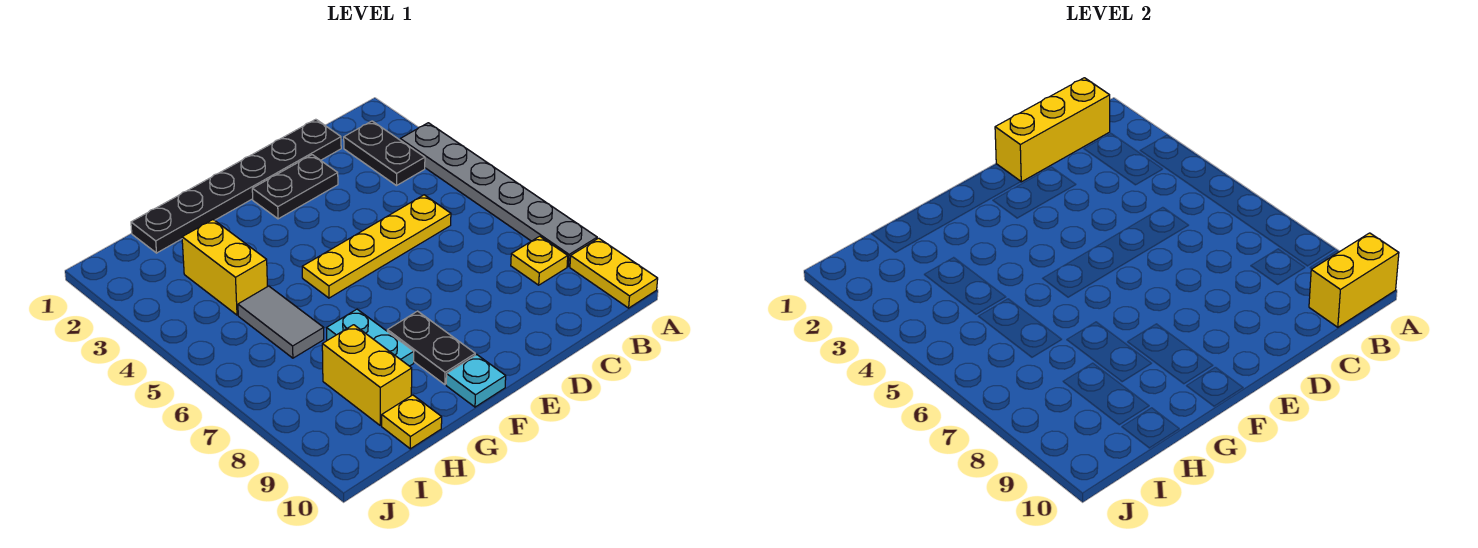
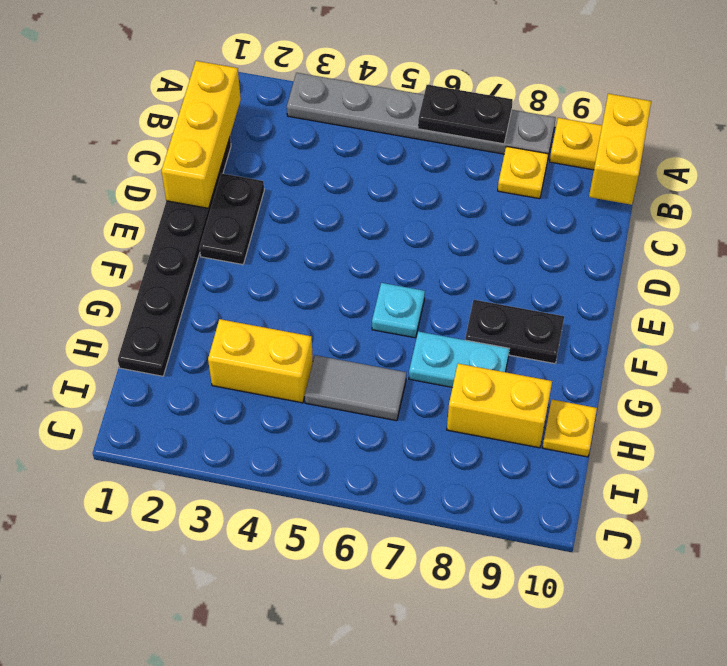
black 1x2 plate [344,121,425,186] -> black 1x2 plate moved to [418,85,513,144]
yellow 1x4 plate [302,195,451,298] -> none
cyan 1x1 plate [446,355,506,407] -> cyan 1x1 plate moved to [372,283,425,338]

